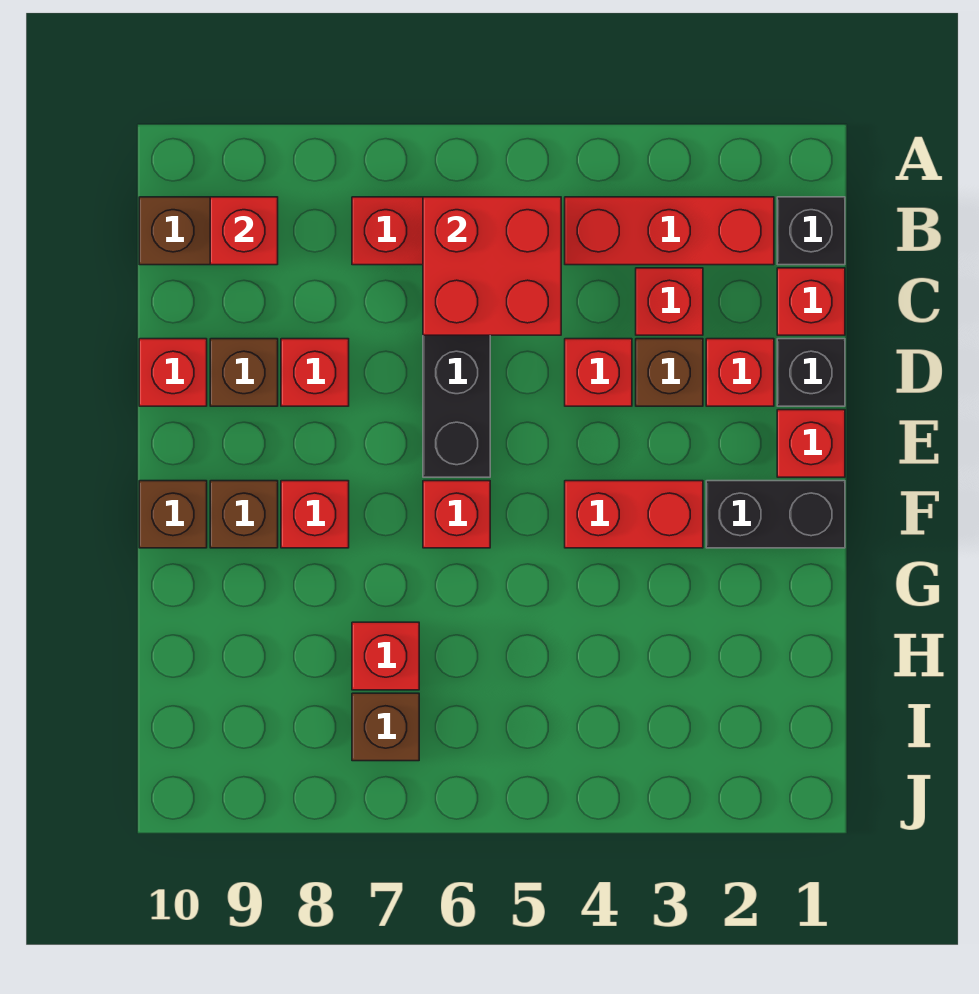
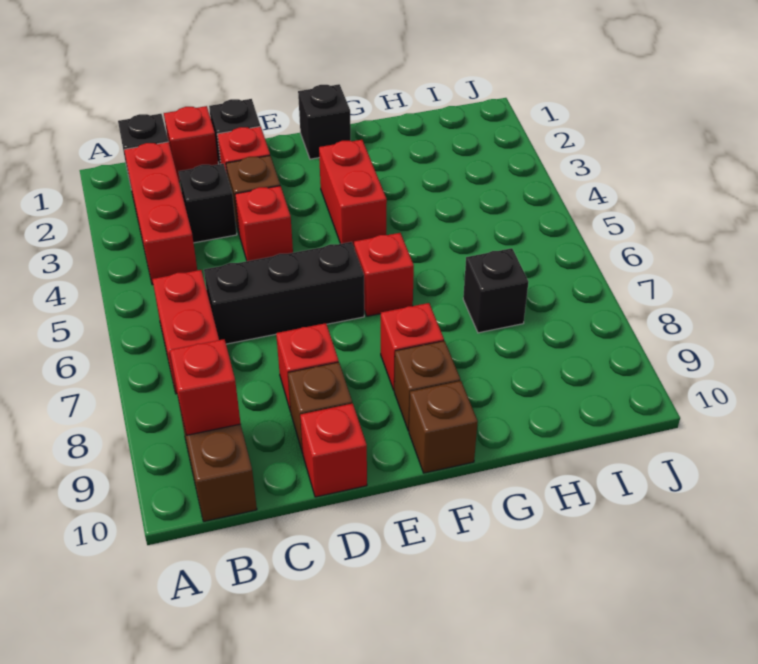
red 2x2 brick [423,197,561,335] -> none
red 1x1 brick [636,268,703,335] -> black 1x1 brick [179,164,237,243]
red 1x1 brick [777,410,845,477] -> none
black 1x2 brick [706,481,845,548] -> black 1x1 brick [298,84,351,159]
red 1x1 brick [352,622,419,690] -> black 1x1 brick [463,248,528,333]
brown 1x1 brick [352,693,419,761] -> none

